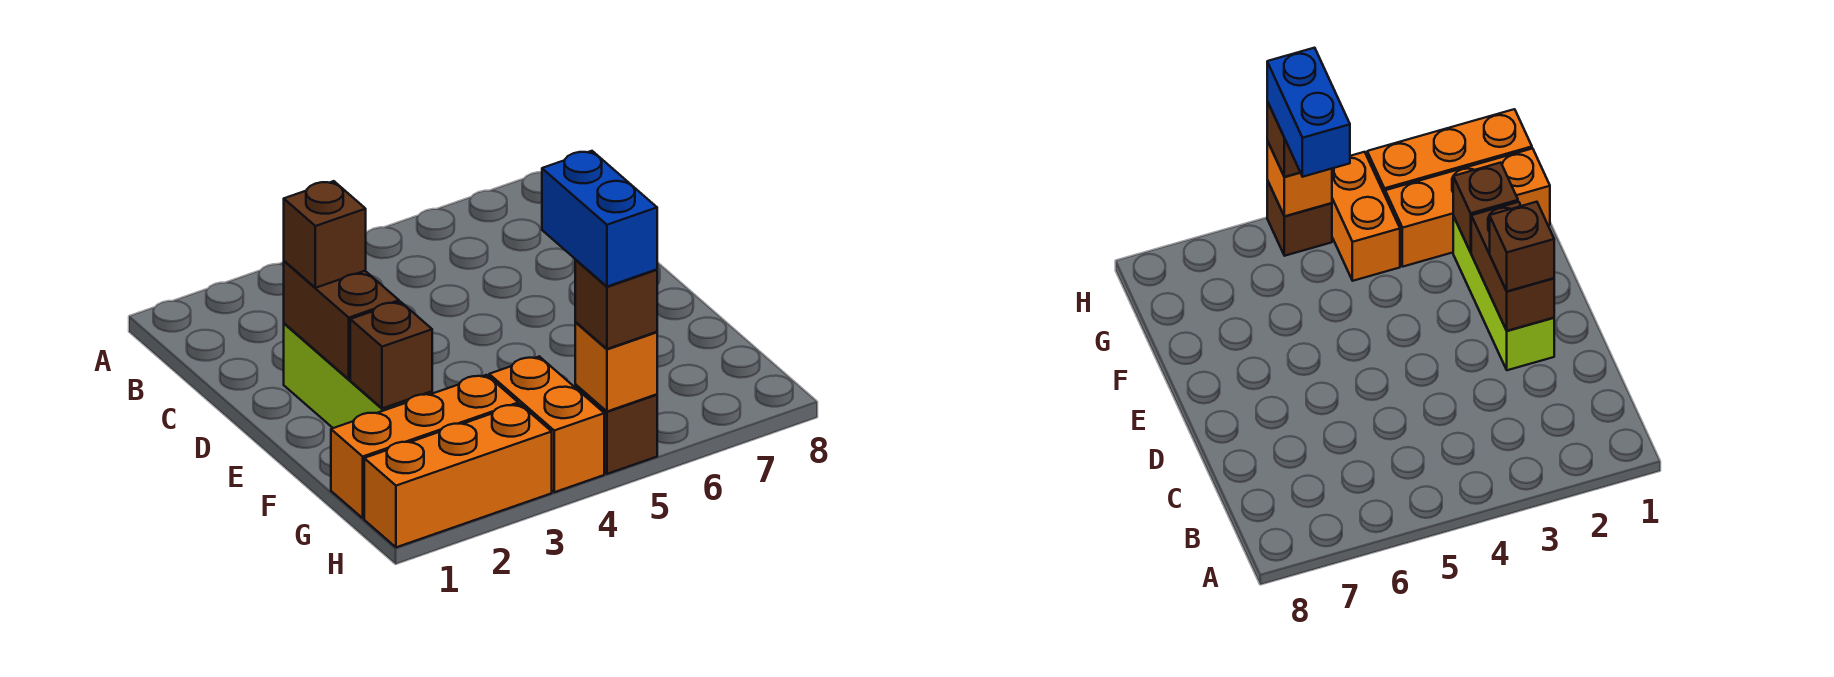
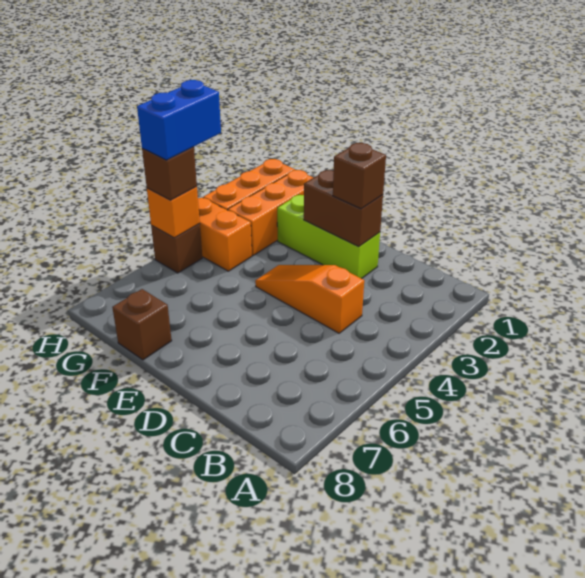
none -> orange 1x3 slope [255,265,364,333]
brown 1x1 brick [350,302,432,408] -> brown 1x1 brick moved to [112,289,172,360]
blue 1x2 brick [542,151,657,287] -> blue 1x2 brick turned to [137,80,221,160]

